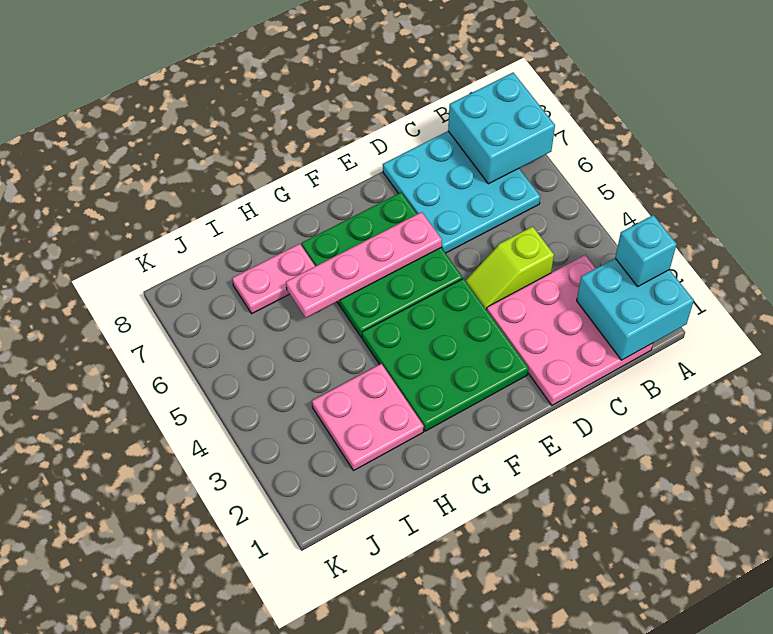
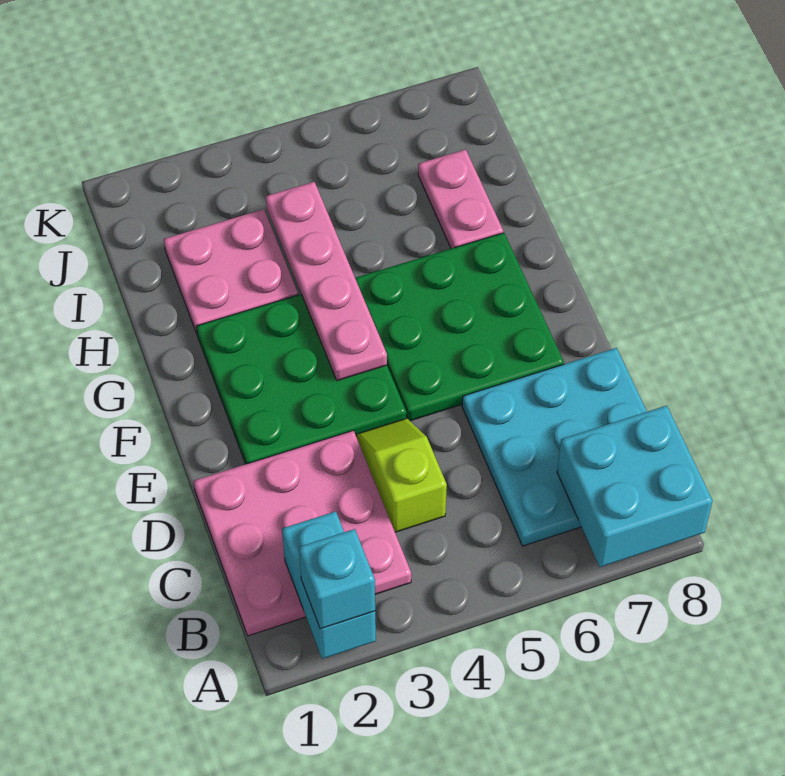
cyan 2x2 brick [577,258,694,360] -> cyan 1x2 brick [282,511,376,659]
pink 1x4 plate [286,212,442,318] -> pink 1x4 plate moved to [266,182,387,381]

